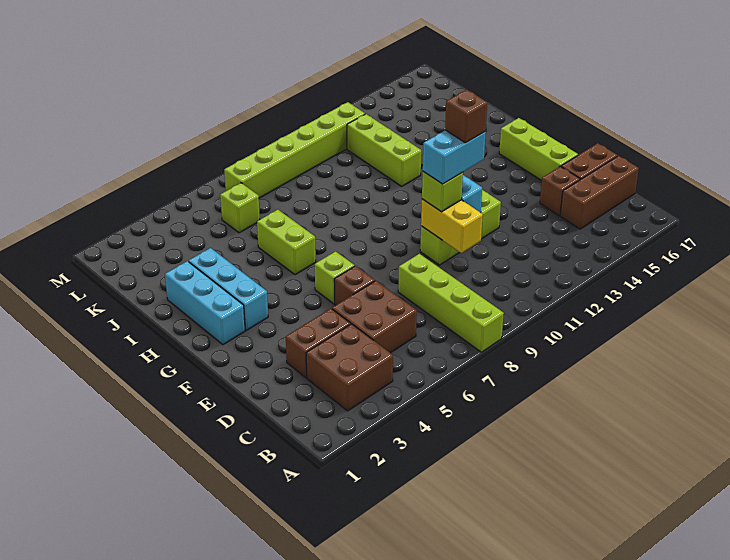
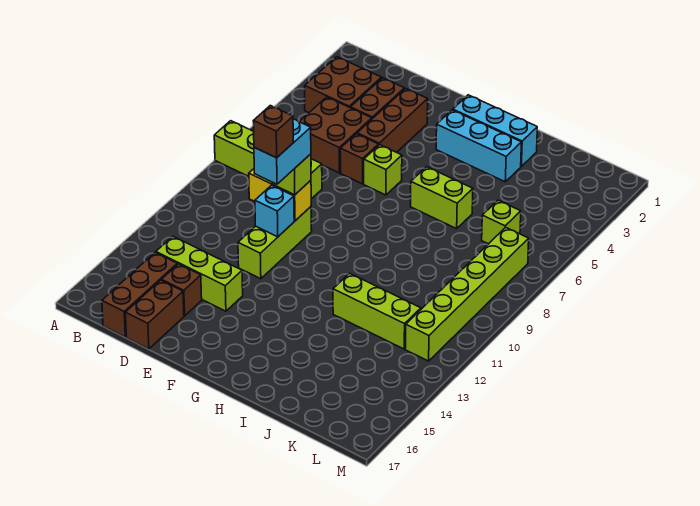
none -> brown 1x3 brick [357,88,428,152]
lime 1x3 brick [499,118,578,181] -> lime 1x3 brick moved to [156,236,243,311]

